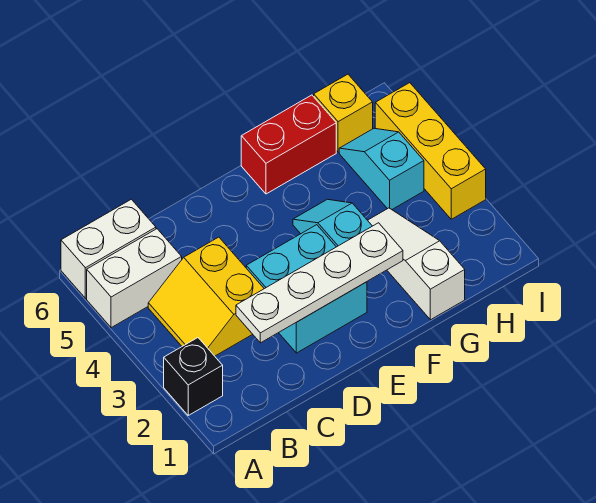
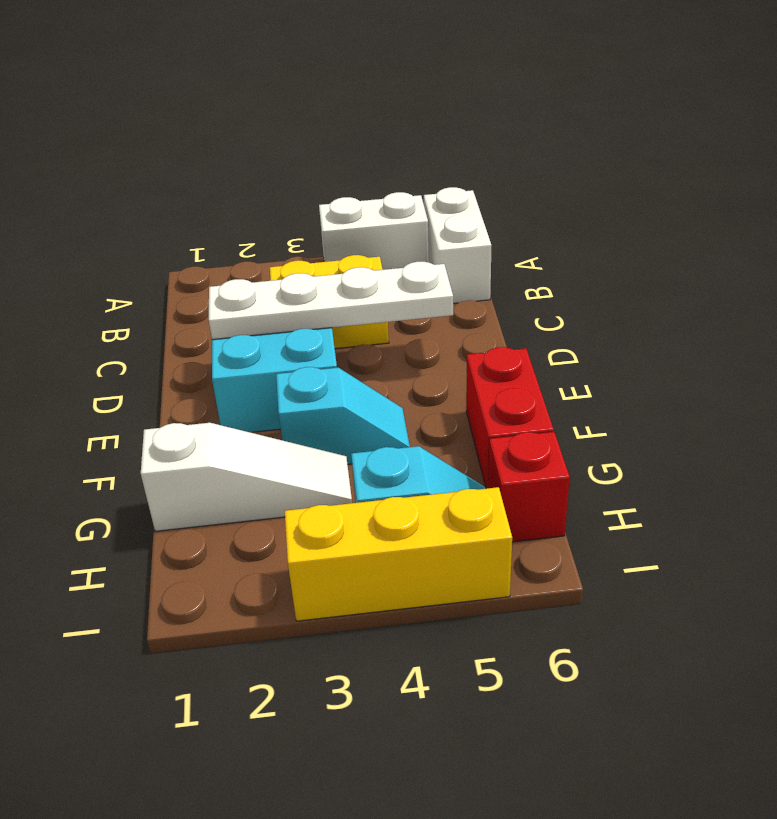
black 1x1 brick [164,338,223,415] -> none
white 1x2 brick [87,229,182,328] -> white 1x2 brick turned to [319,192,429,270]
white 1x4 plate [236,223,403,343] -> white 1x4 plate turned to [209,262,453,339]
yellow 1x1 brick [314,74,373,152] -> red 1x1 brick [488,432,570,542]

